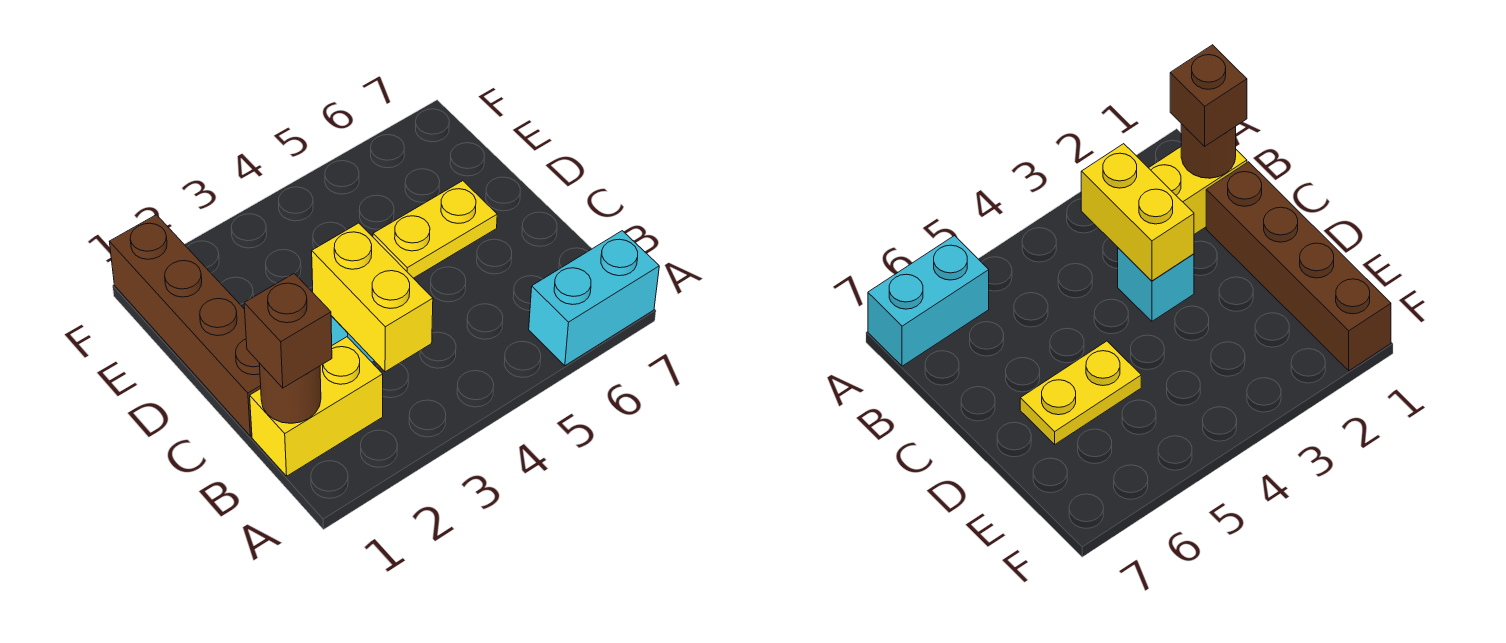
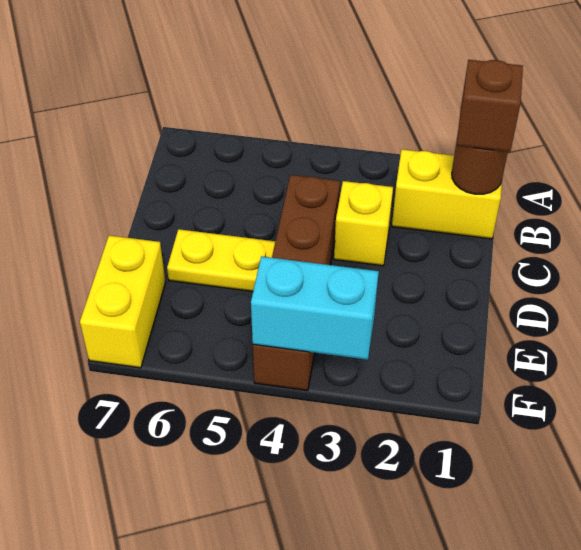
cyan 1x2 brick [529,231,659,366] -> cyan 1x2 brick moved to [251,256,379,360]
yellow 1x2 brick [312,223,433,372] -> yellow 1x2 brick moved to [80,235,166,368]
brown 1x4 brick [109,215,261,436] -> brown 1x4 brick moved to [253,175,340,391]
cyan 1x1 brick [1118,248,1194,321] -> yellow 1x1 brick [334,181,393,266]

